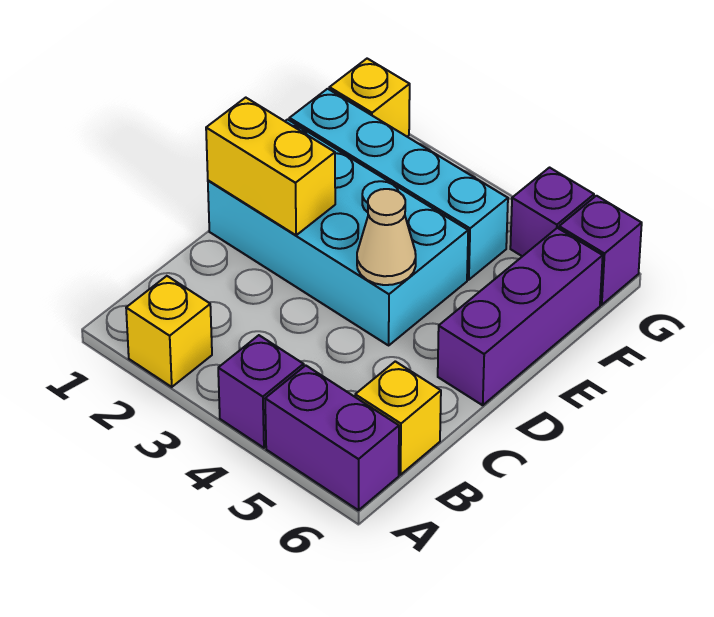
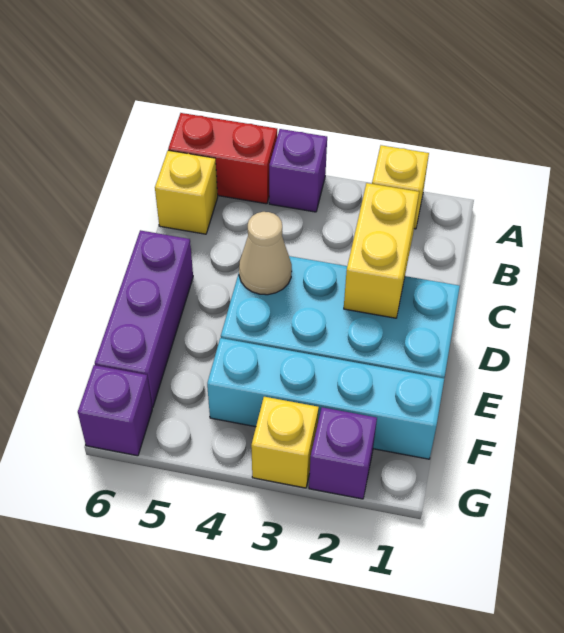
purple 1x2 brick [265,365,399,510] -> red 1x2 brick [168,113,277,204]
yellow 1x2 brick [206,98,335,235] -> yellow 1x2 brick turned to [344,183,419,318]
yellow 1x1 brick [329,59,410,136] -> yellow 1x1 brick moved to [251,397,319,488]
purple 1x1 brick [510,168,594,256] -> purple 1x1 brick moved to [309,407,377,499]

